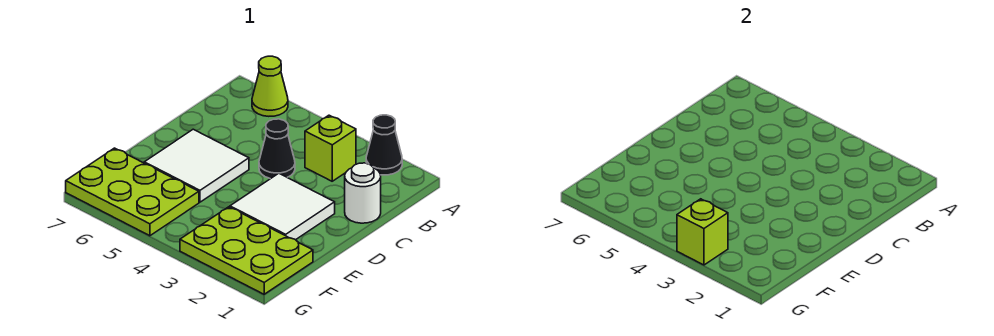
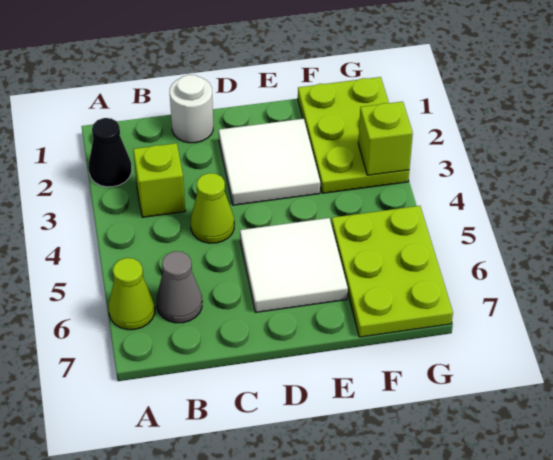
none -> grey 1x1 cone [157,251,202,323]
black 1x1 cone [259,119,295,179] -> lime 1x1 cone [191,173,234,243]

